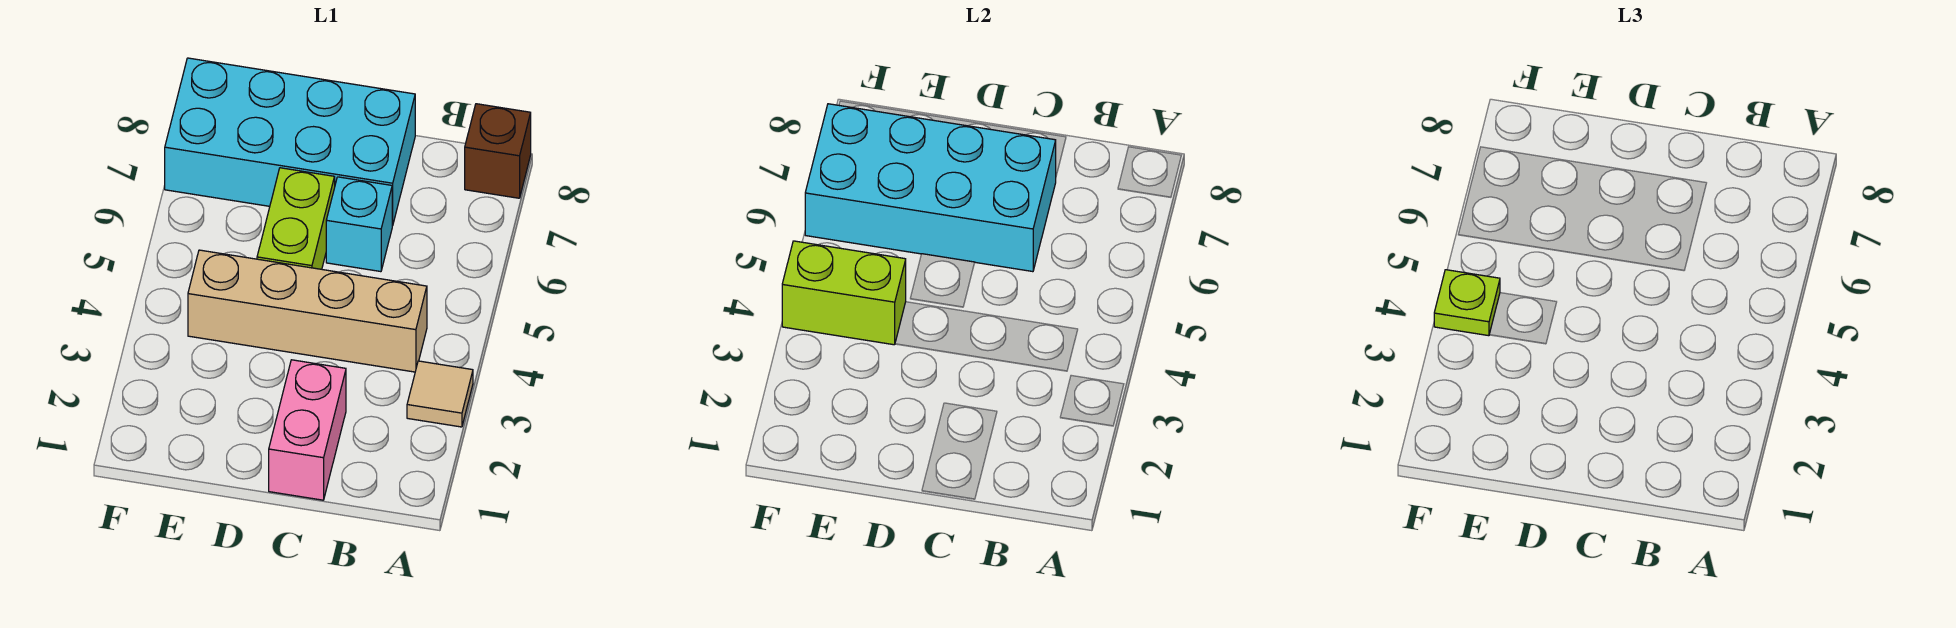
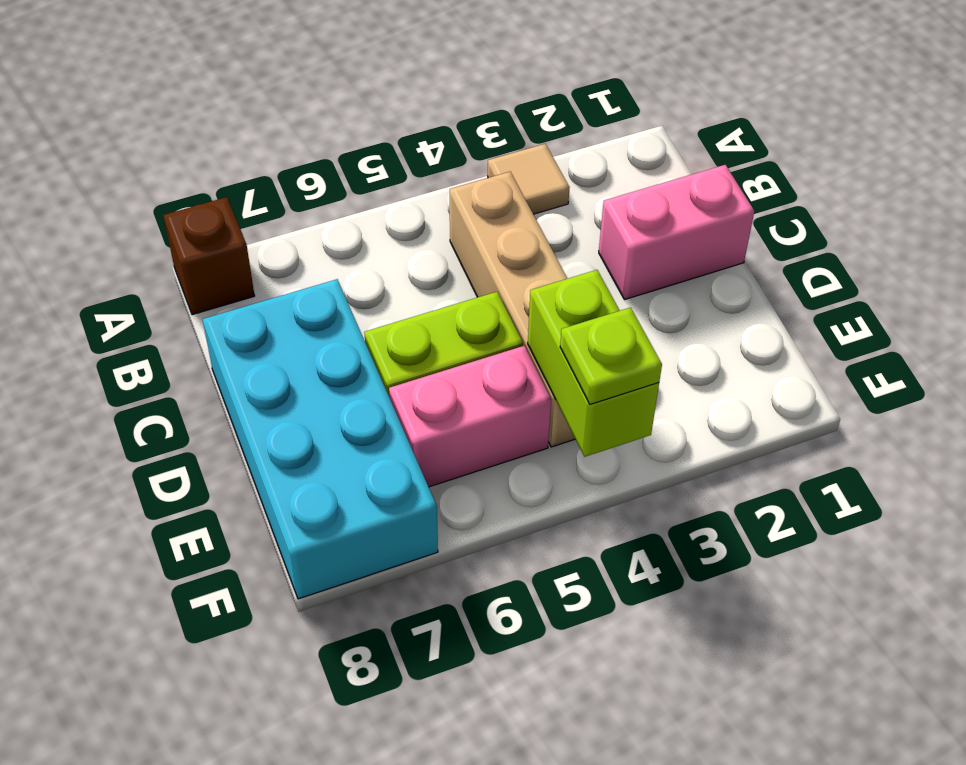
cyan 1x1 brick [326,177,392,272] -> none
cyan 2x4 brick [805,104,1056,272] -> none
none -> pink 1x2 brick [389,346,551,487]

